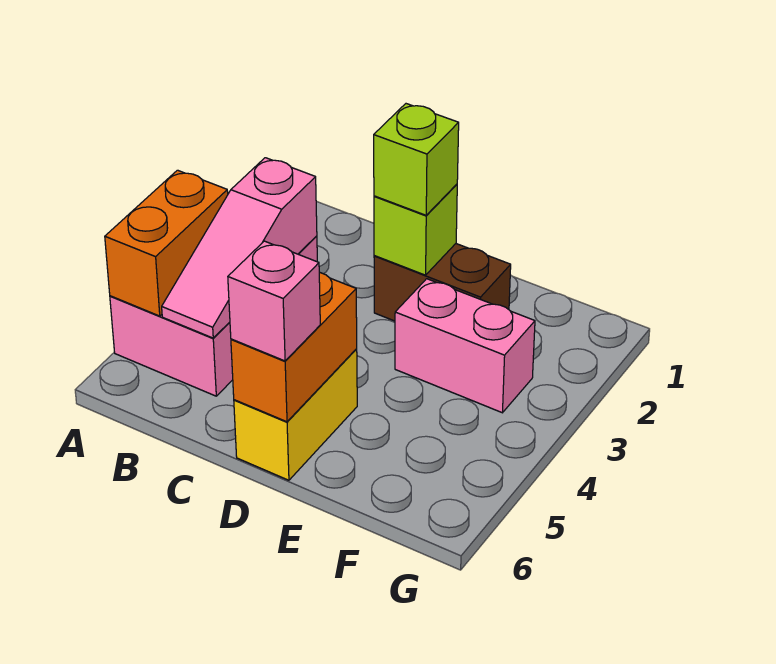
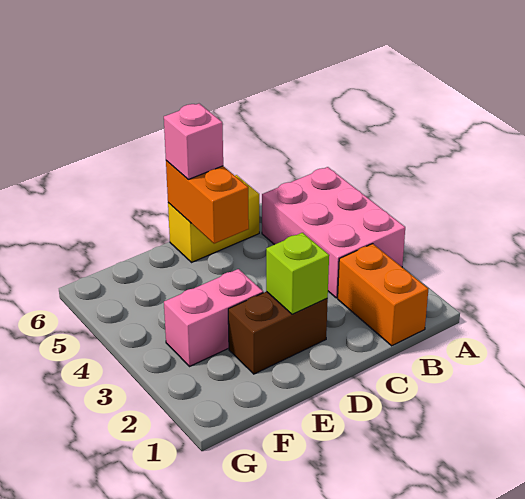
orange 1x2 brick [105,170,228,316] -> orange 1x2 brick moved to [338,244,428,346]
pink 1x3 slope [162,158,317,338] -> none
lime 1x1 brick [374,104,459,215] -> none
yellow 1x2 brick [234,349,357,480] -> yellow 1x2 brick turned to [168,175,259,262]

